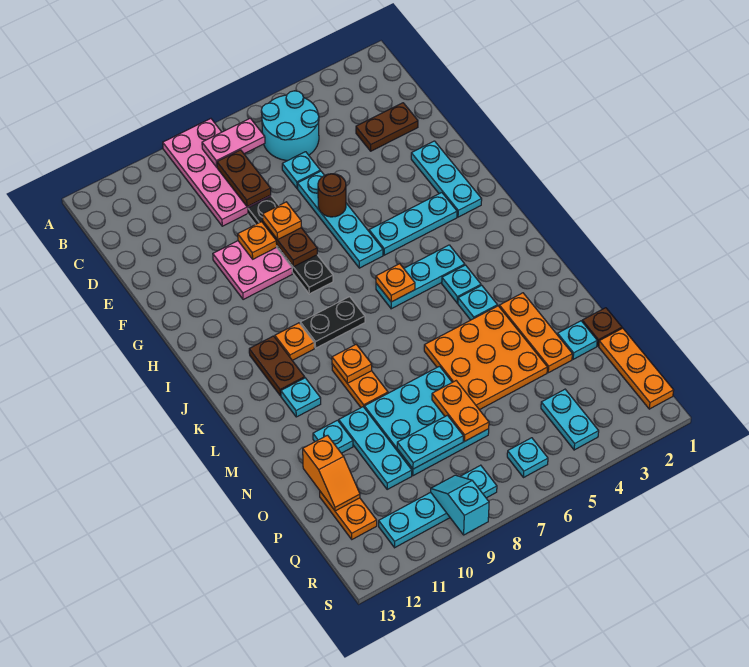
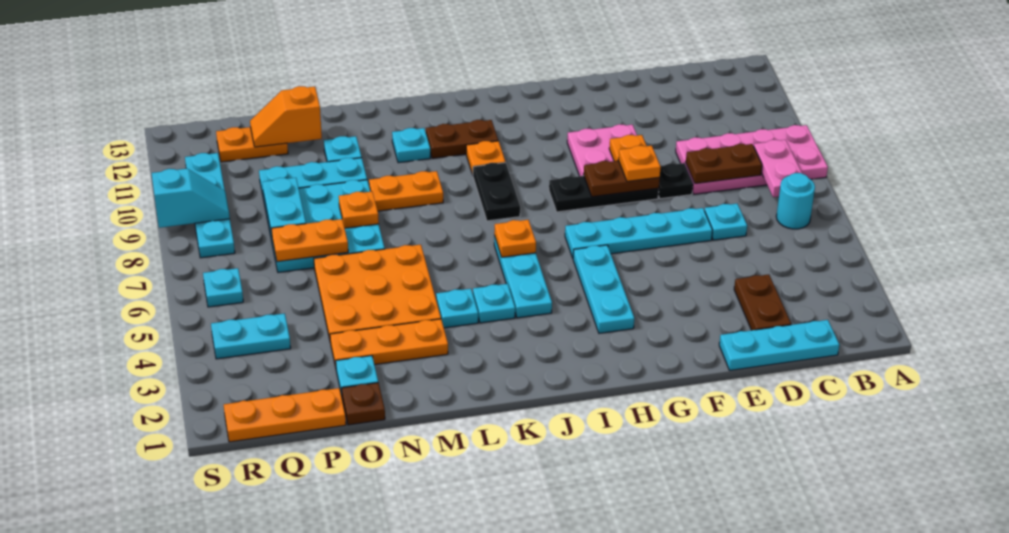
cyan 2x2 round brick [261,91,319,161] -> cyan 1x1 round brick [776,173,815,229]
cyan 1x3 plate [411,141,482,217] -> cyan 1x3 plate moved to [719,320,839,370]
brown 1x1 round brick [318,174,346,217] -> none
orange 1x1 plate [332,344,372,383] -> orange 1x1 plate moved to [339,192,379,228]

